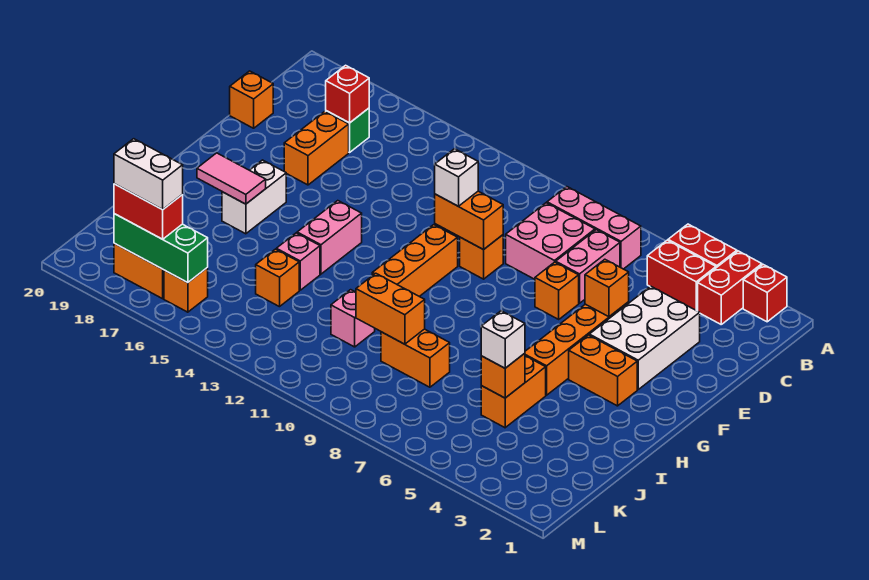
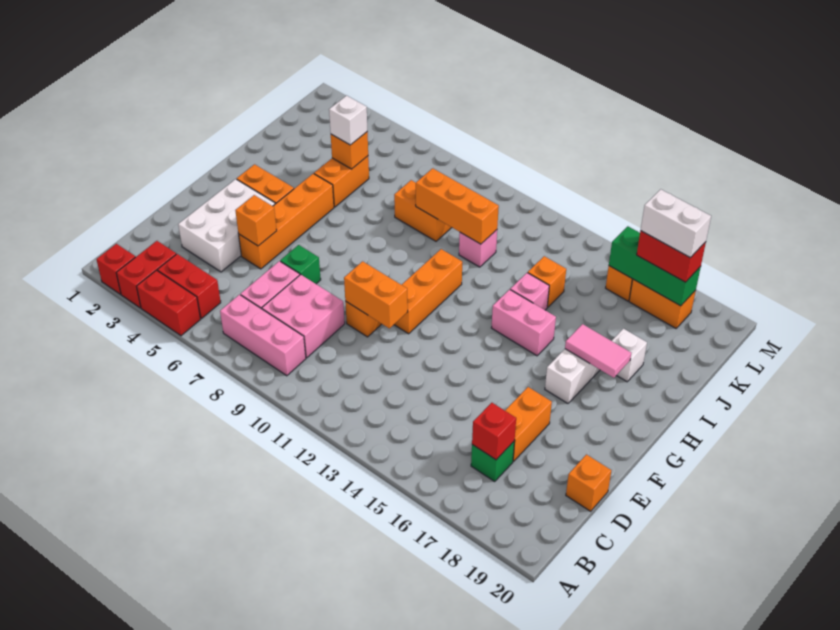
orange 1x1 brick [535,262,579,319] -> green 1x1 brick [280,245,321,284]
white 1x1 brick [435,149,478,206] -> white 1x1 brick moved to [612,329,647,382]
pink 1x2 brick [297,201,362,274] -> pink 1x2 brick turned to [491,289,556,356]
orange 1x2 brick [356,273,425,344] -> orange 1x3 brick [416,168,499,244]

